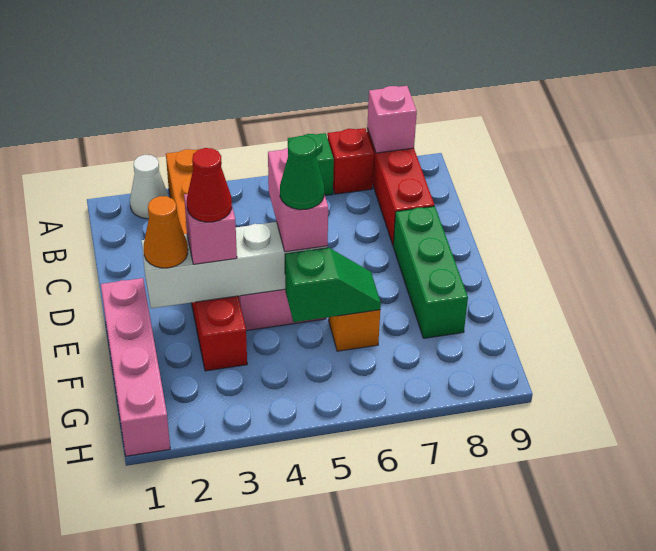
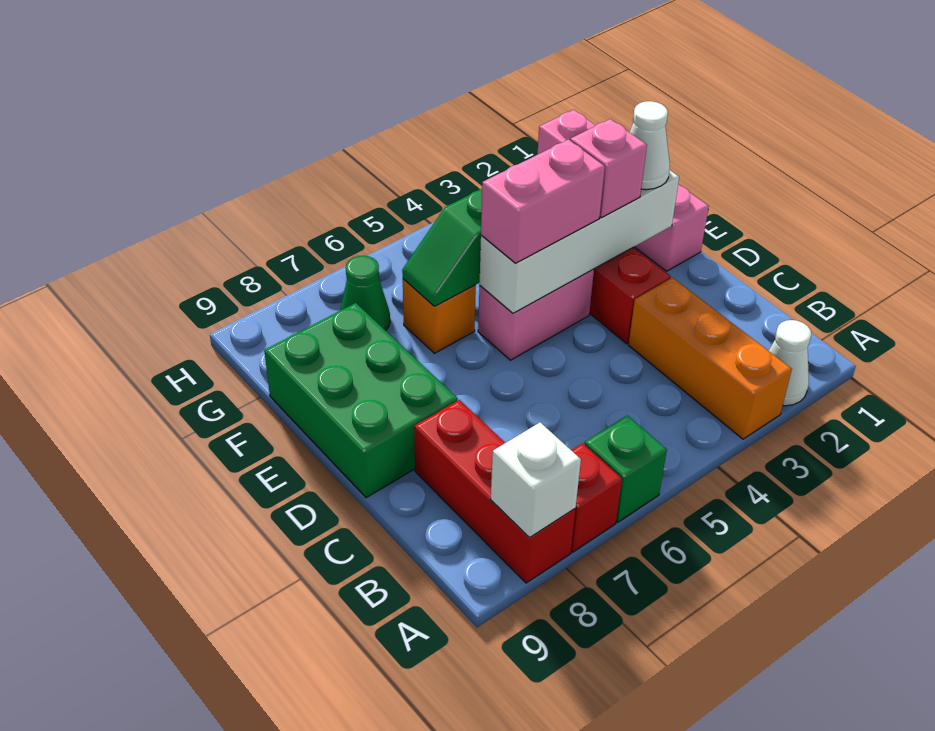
pink 1x1 brick [367,86,417,153] -> white 1x1 brick [491,422,581,537]
pink 1x2 brick [268,148,328,252] -> pink 1x2 brick turned to [481,140,605,263]
green 1x3 brick [393,206,468,338] -> green 2x3 brick [264,303,458,498]
orange 1x1 cone [144,196,188,268] -> white 1x1 cone [630,101,670,190]
red 1x1 cone [187,148,232,222] -> none
green 1x1 cone [280,136,324,210] -> green 1x1 cone moved to [340,256,390,330]

